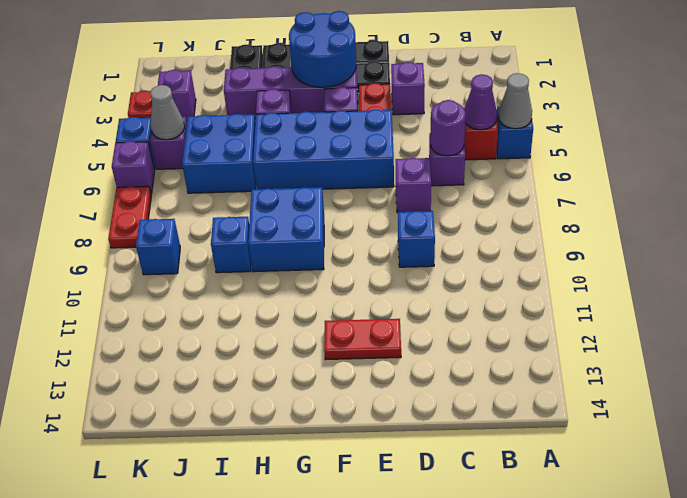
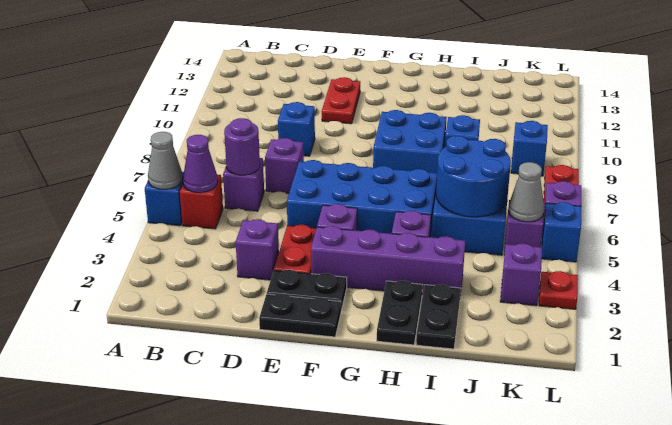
red 1x2 plate [324,319,401,359] -> red 1x2 plate turned to [322,77,360,124]
blue 2x2 round brick [289,11,356,87] -> blue 2x2 round brick moved to [436,136,511,217]

